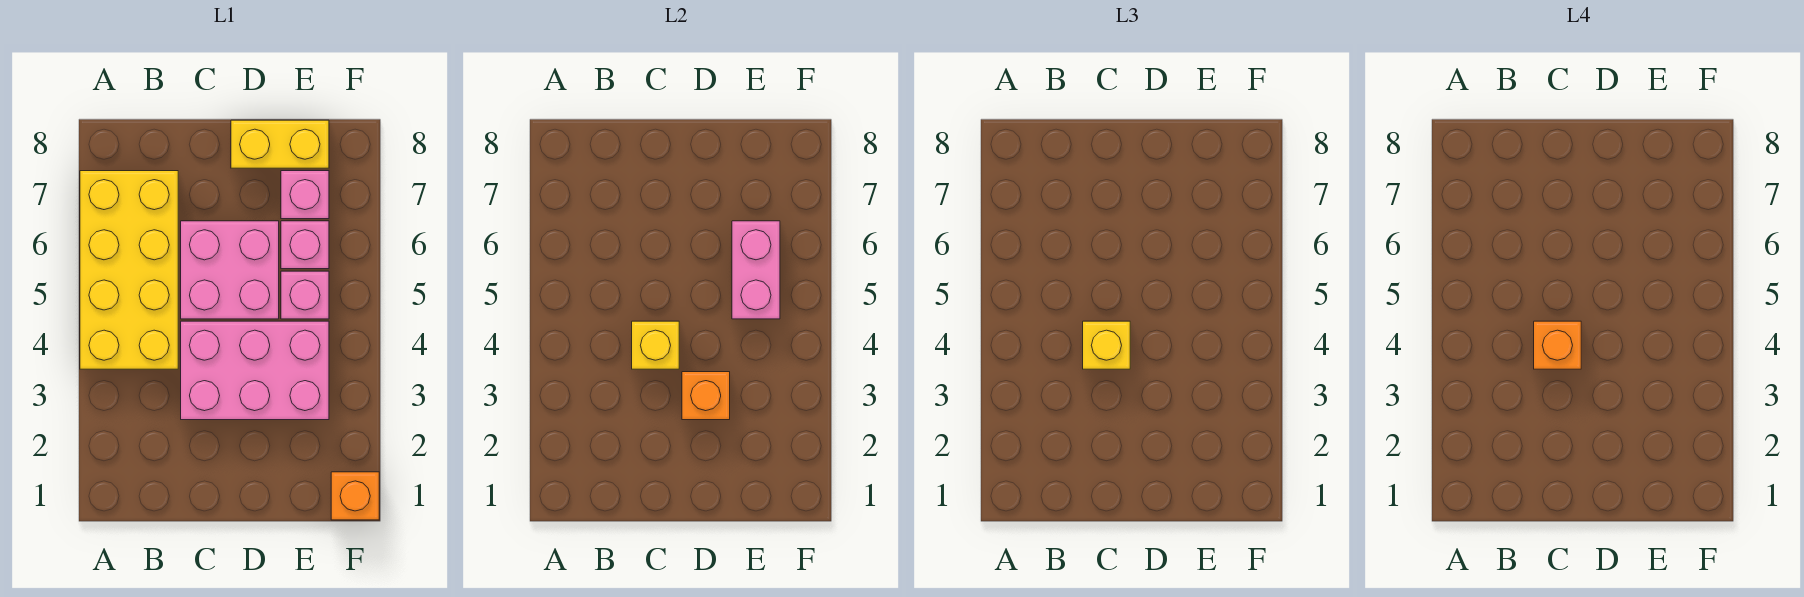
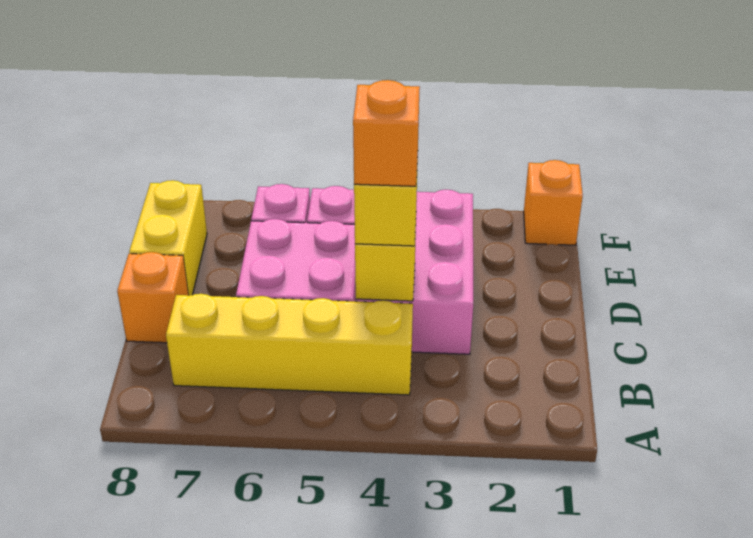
yellow 2x4 brick [80,171,178,369] -> yellow 1x4 brick [166,294,413,395]
orange 1x1 brick [682,372,730,420] -> orange 1x1 brick moved to [117,252,188,343]
pink 1x2 brick [732,221,780,319] -> none
pink 1x1 brick [281,171,329,219] -> none

